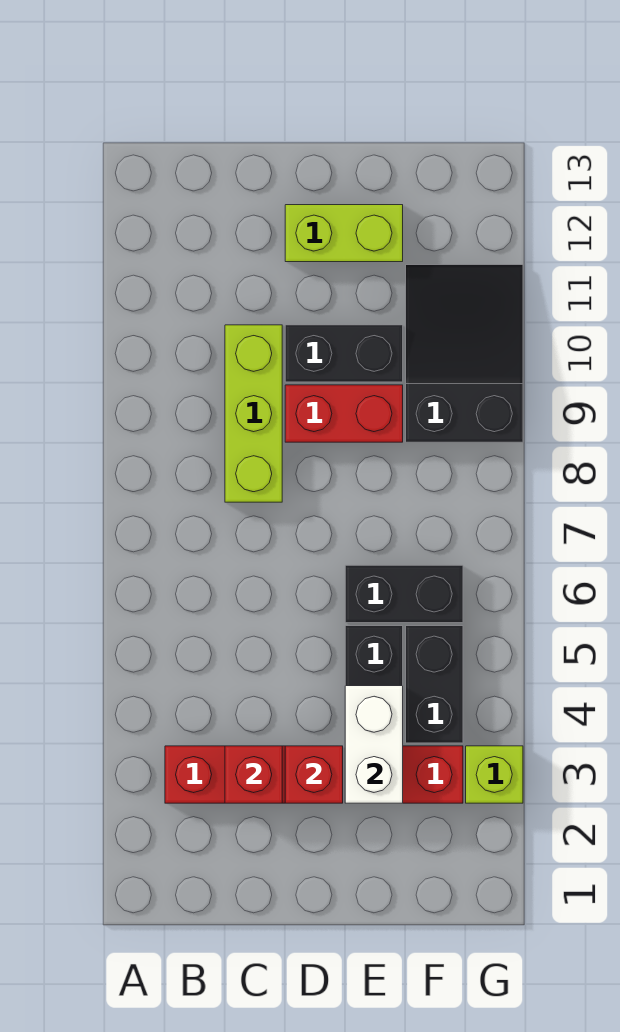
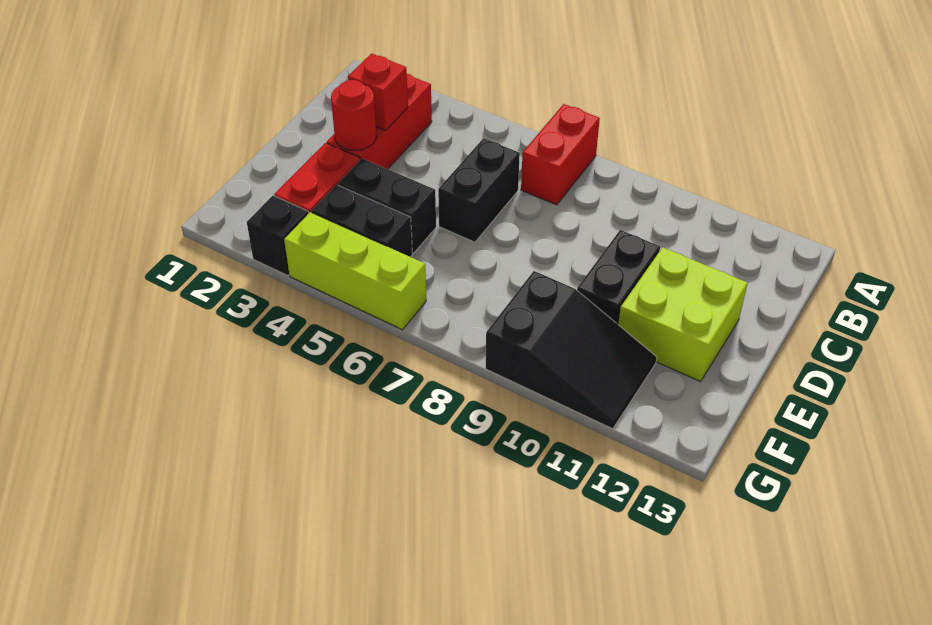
lime 1x3 brick [225,325,282,502] -> lime 1x3 brick moved to [284,212,426,330]
red 1x1 brick [285,746,343,803] -> red 1x1 round brick [331,80,376,150]
red 1x2 brick [285,385,403,442] -> red 1x2 brick moved to [521,104,600,205]
lime 1x2 brick [285,205,403,262] -> lime 2x2 brick [618,247,748,382]
white 1x2 brick [345,686,403,803] -> none
black 1x2 brick [345,565,463,623] -> black 1x2 brick moved to [438,138,520,242]
lime 1x1 brick [466,746,523,803] -> black 1x1 brick [247,195,309,276]

